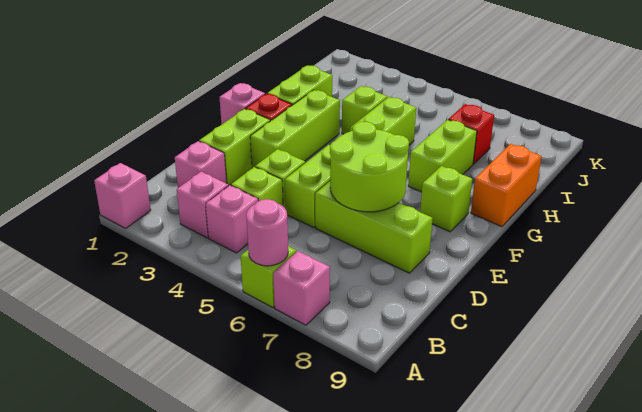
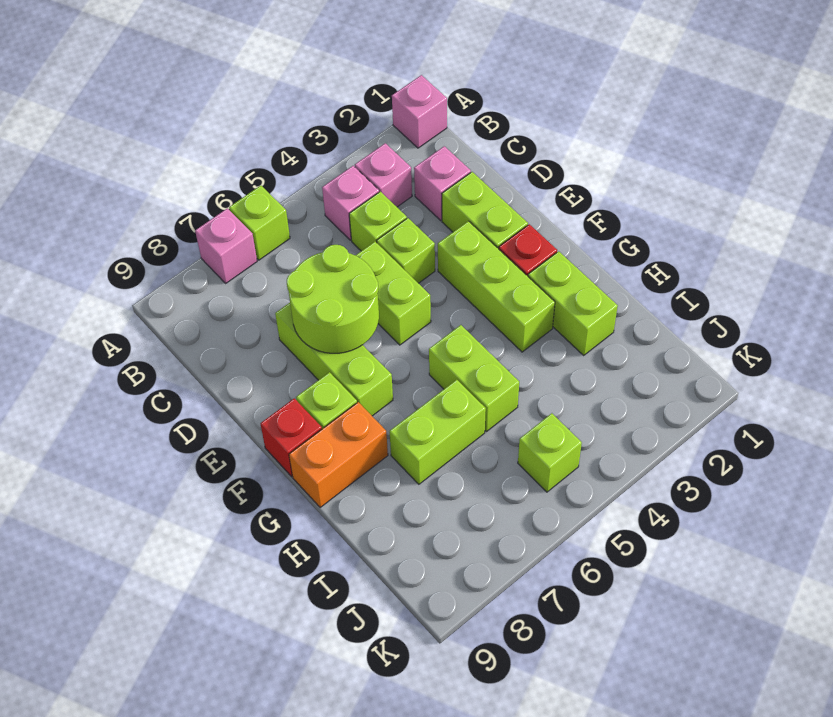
pink 1x1 round brick [246,199,288,266] -> none
lime 1x3 brick [315,182,433,273] -> lime 1x3 brick turned to [275,303,393,416]
pink 1x1 brick [219,83,265,124] -> none
lime 1x2 brick [408,120,477,192] -> lime 1x2 brick turned to [389,380,486,484]
orange 1x2 brick [471,144,542,227] -> orange 1x2 brick turned to [289,402,388,508]
lime 1x1 brick [342,86,387,134] -> lime 1x1 brick moved to [518,413,582,492]
red 1x1 brick [448,104,494,164] -> red 1x1 brick moved to [260,398,322,477]

